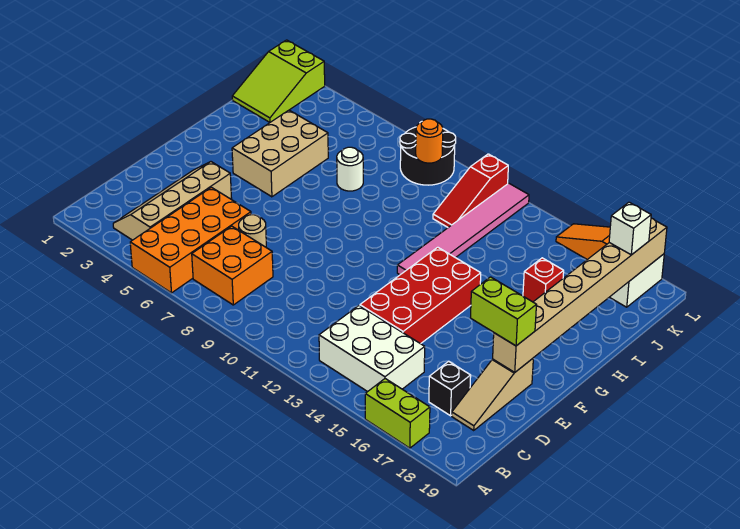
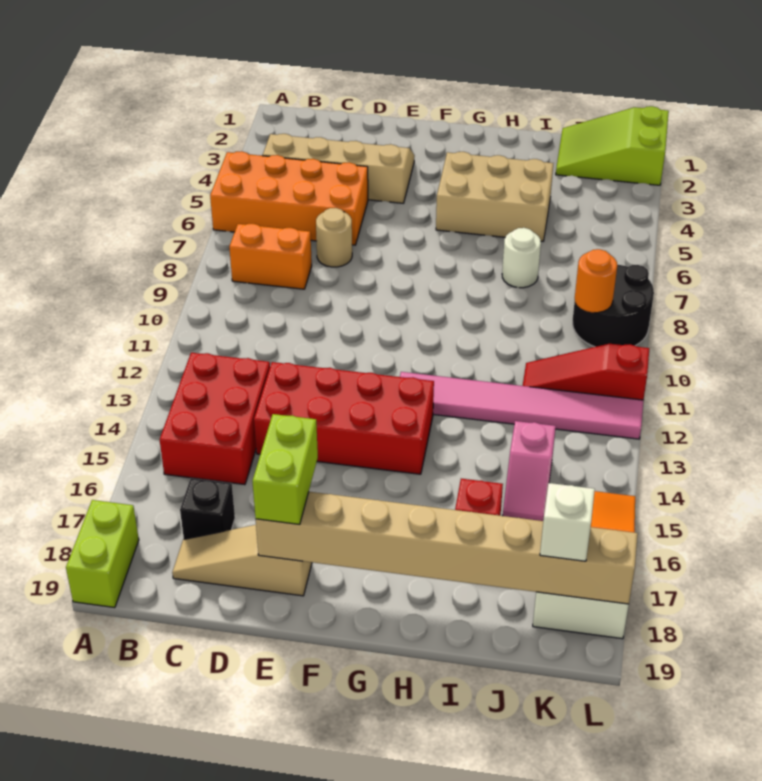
lime 1x2 brick [365,379,430,448] -> lime 1x2 brick moved to [66,500,139,608]
orange 2x2 brick [192,226,273,305] -> orange 1x2 brick [229,224,312,289]
white 2x3 brick [319,306,425,392] -> red 2x3 brick [160,353,270,485]
none -> pink 1x2 slope [503,421,556,521]

